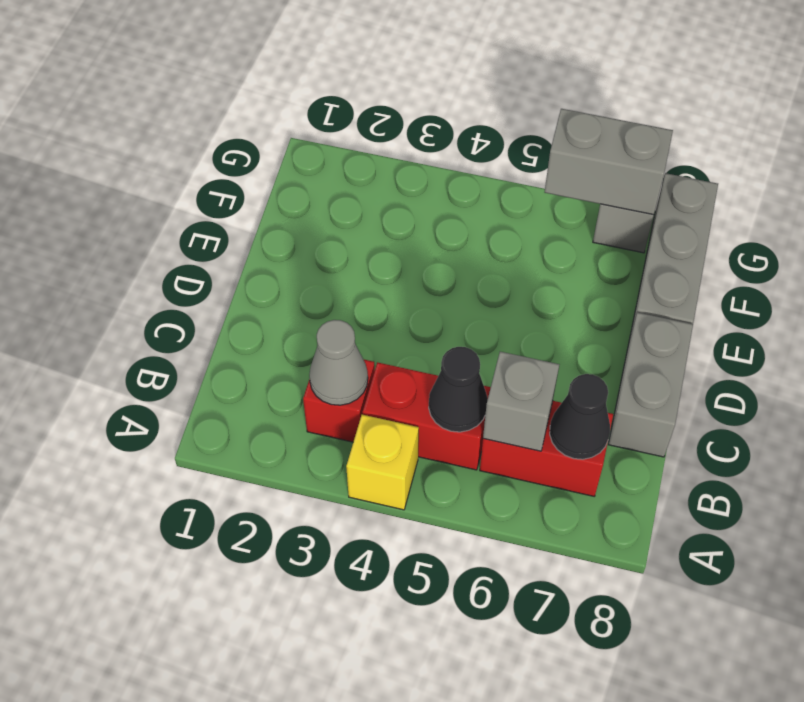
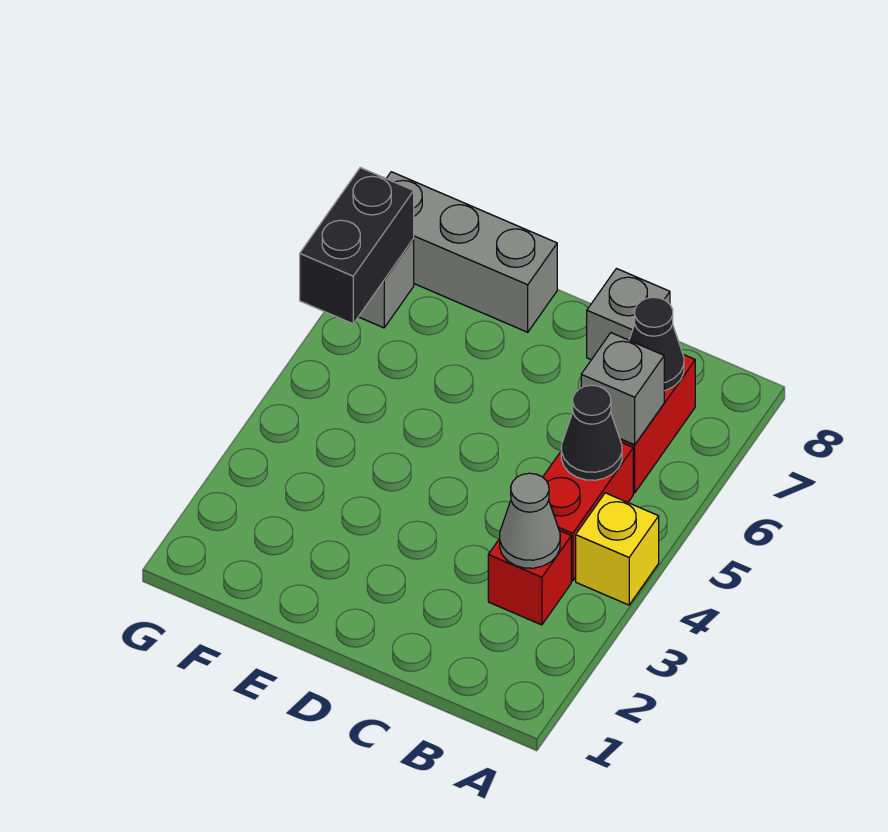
grey 1x2 brick [608,312,693,457] -> grey 1x1 brick [587,269,670,360]
grey 1x2 brick [545,109,673,215] -> black 1x2 brick [300,168,414,324]

